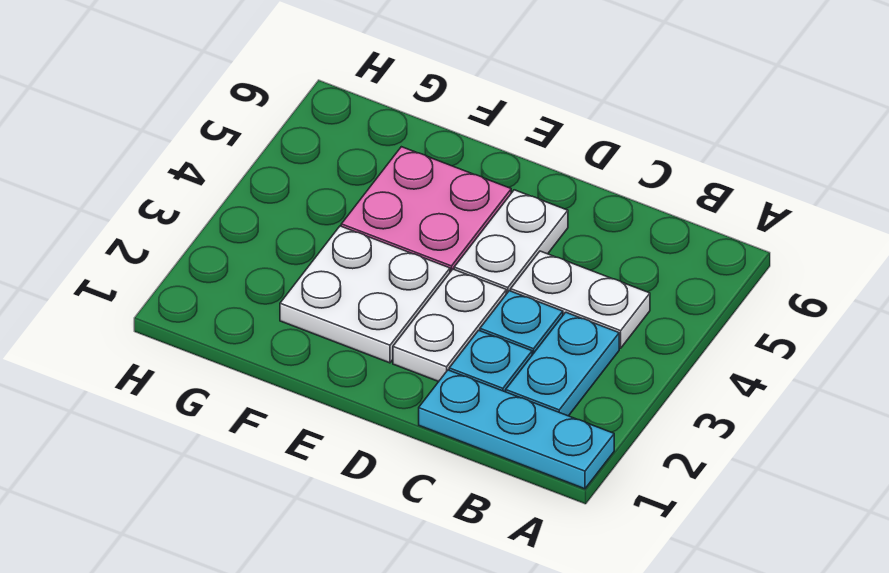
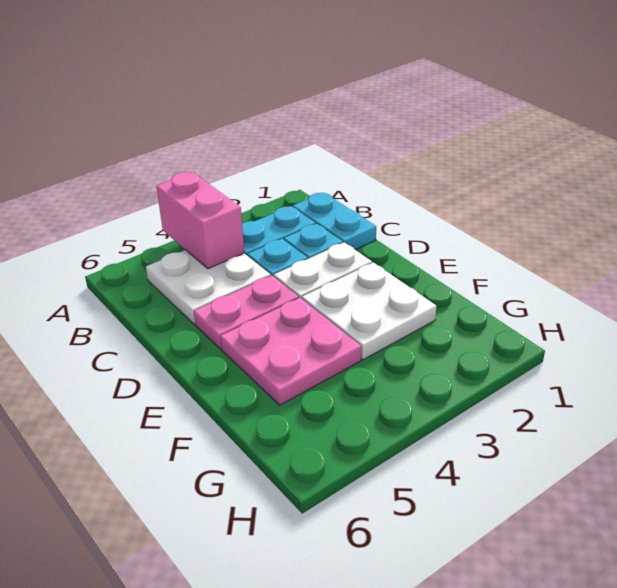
cyan 1x3 plate [419,370,614,489] -> cyan 1x2 plate [293,193,376,250]
none -> pink 1x2 brick [156,172,244,269]
white 1x2 plate [511,251,650,348] -> white 2x2 plate [146,250,271,324]
white 1x2 plate [454,190,568,294] -> pink 1x2 plate [194,275,299,349]

